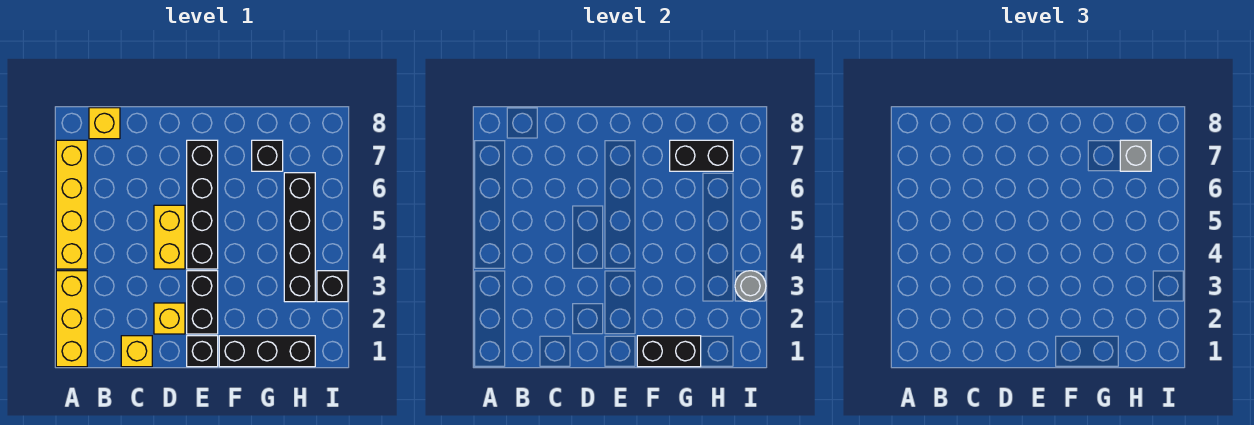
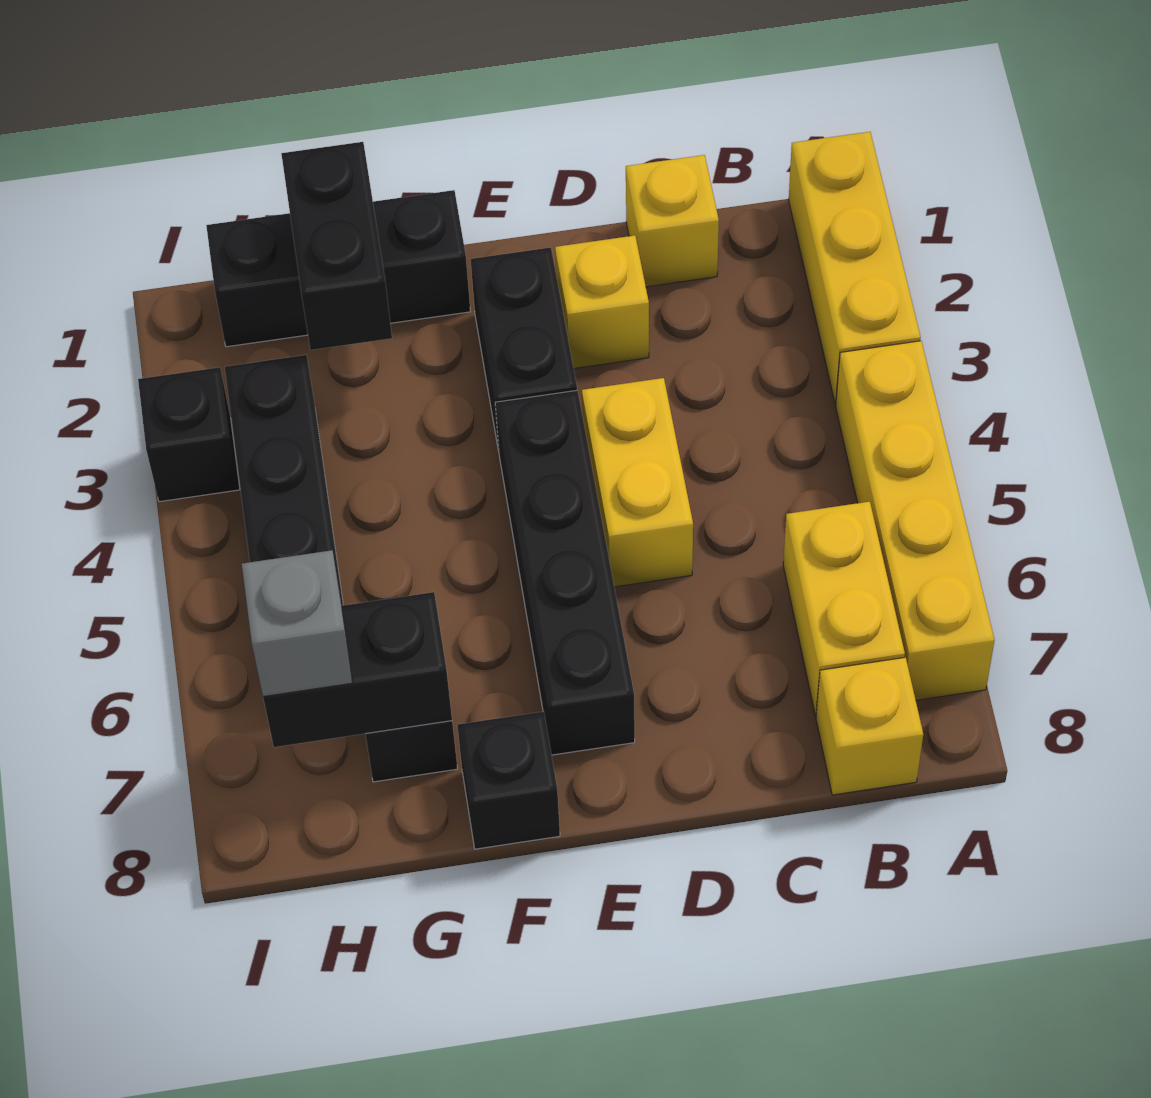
none -> yellow 1x2 brick [783,502,905,715]
black 1x1 brick [187,336,218,367] -> black 1x1 brick moved to [457,711,560,849]
black 1x2 brick [637,336,701,367] -> black 1x2 brick turned to [281,142,392,350]
grey 1x1 round brick [735,271,766,302] -> none

